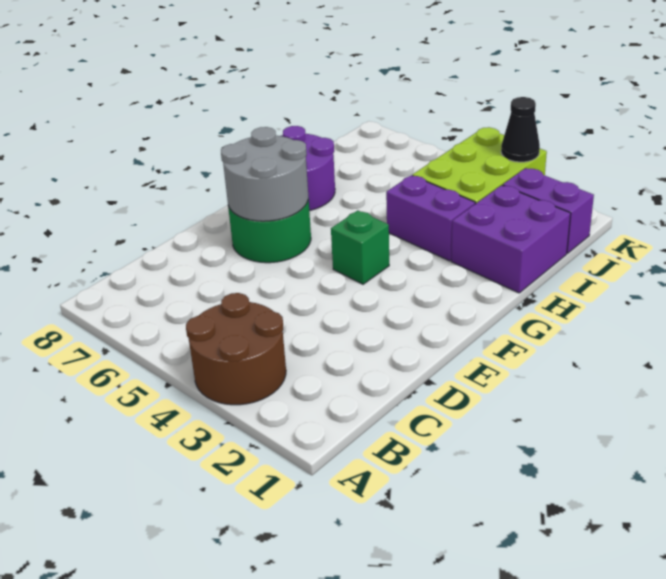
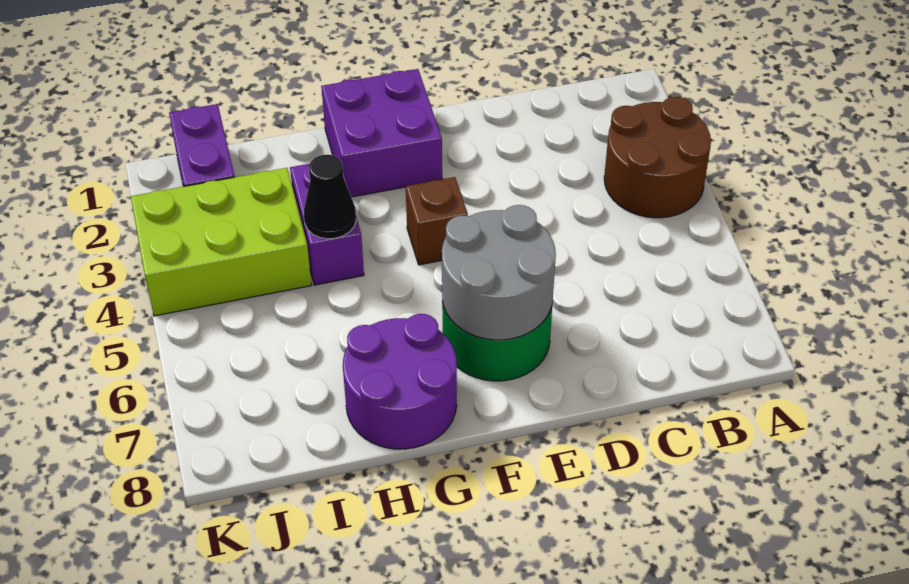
green 1x1 brick [331,211,389,284] -> brown 1x1 brick [406,177,468,265]
purple 2x2 brick [451,185,571,293] -> purple 2x2 brick moved to [321,69,442,197]
black 1x1 cone [501,97,540,162] -> black 1x1 cone moved to [304,155,356,239]

